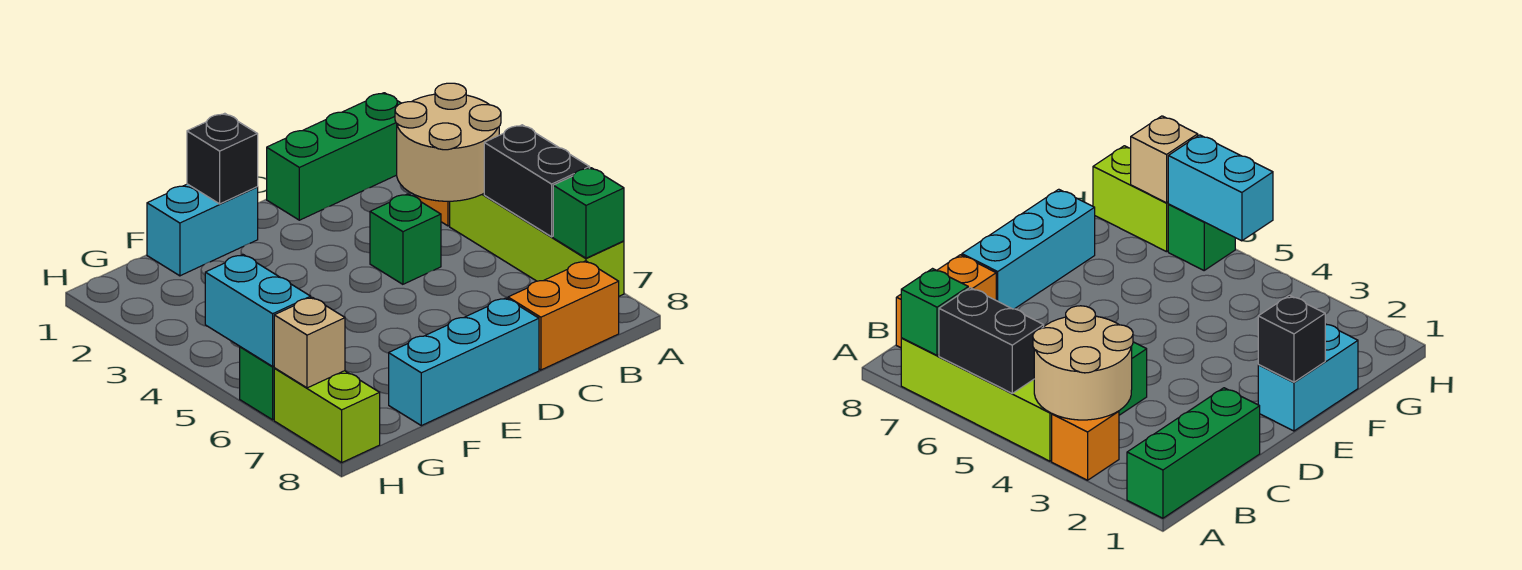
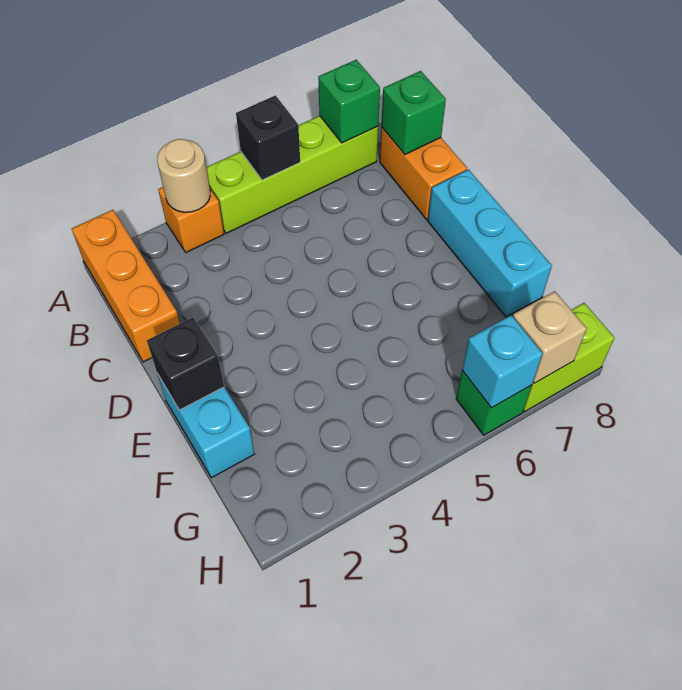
green 1x3 brick [267,93,401,220] -> orange 1x3 brick [72,210,180,362]
tan 2x2 round brick [395,83,501,201] -> tan 1x1 round brick [157,139,210,212]
black 1x2 brick [484,125,590,237] -> black 1x1 brick [236,95,300,180]
green 1x1 brick [370,194,441,284] -> green 1x1 brick moved to [381,71,446,154]
cyan 1x2 brick [205,255,311,366] -> cyan 1x1 brick [462,315,543,408]

